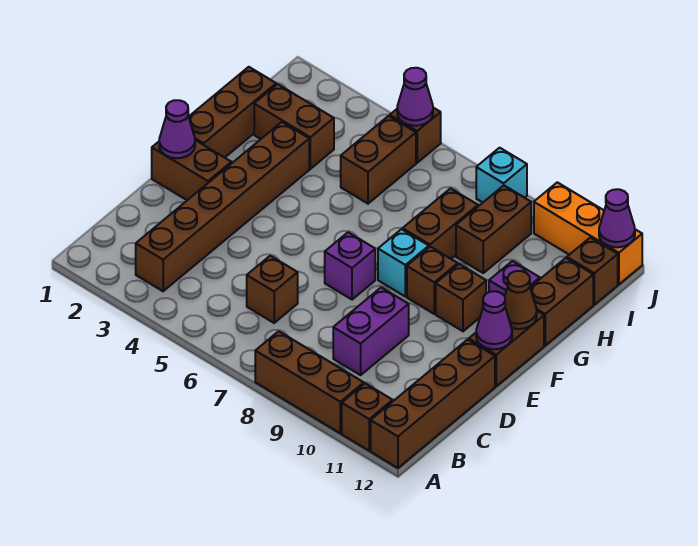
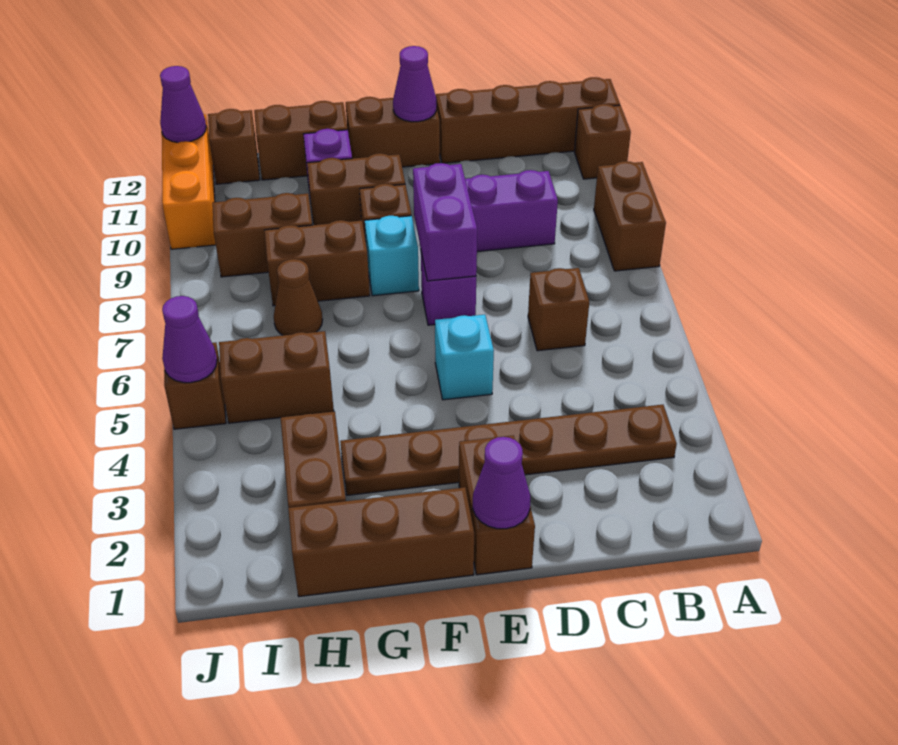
brown 1x3 brick [255,331,364,433] -> brown 1x2 brick [594,161,666,271]
brown 1x6 brick [136,122,309,291] -> brown 1x6 plate [340,405,677,495]
none -> purple 1x2 brick [413,163,477,281]
brown 1x1 brick [436,264,486,331] -> brown 1x2 brick [307,153,405,225]
brown 1x1 cone [505,271,537,329] -> brown 1x1 cone moved to [274,259,323,335]
cyan 1x1 brick [476,148,527,202] -> cyan 1x1 brick moved to [435,315,494,400]

